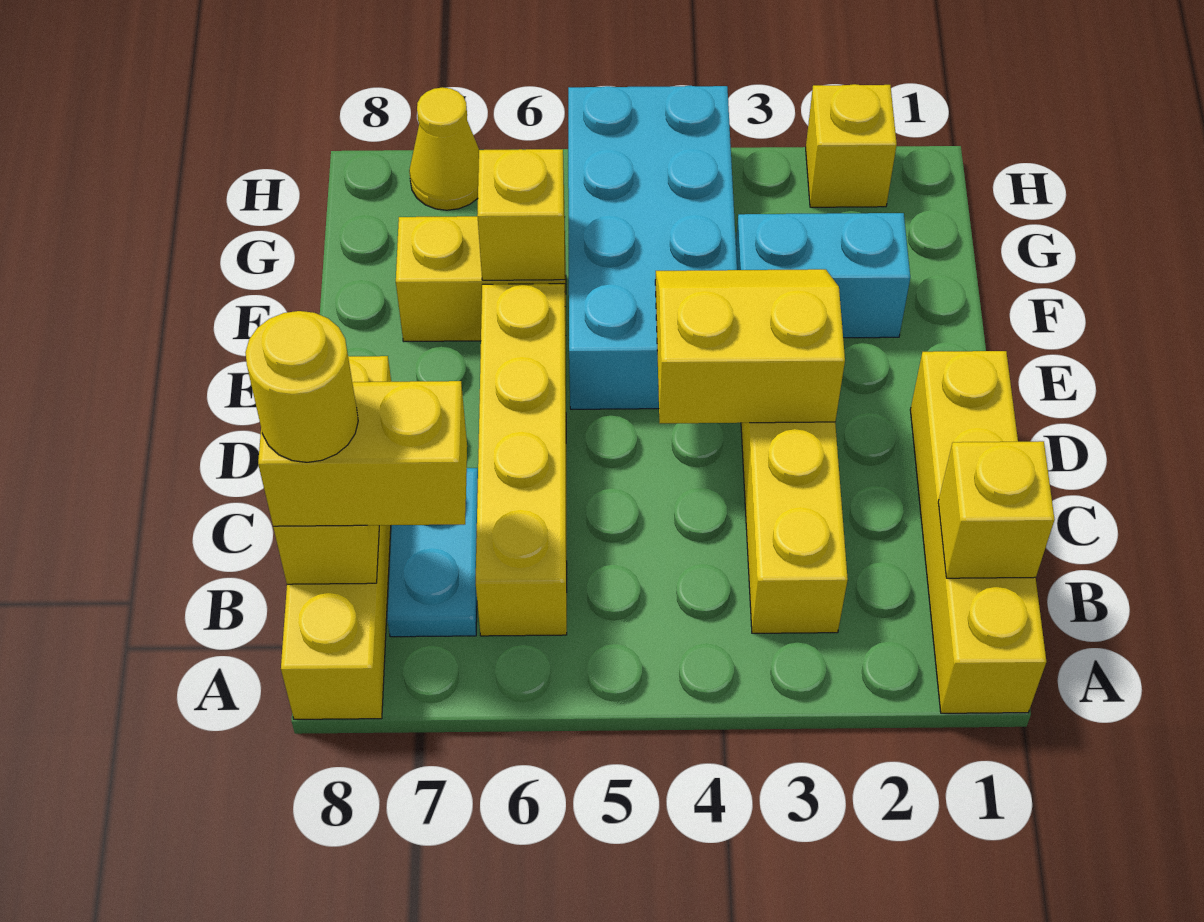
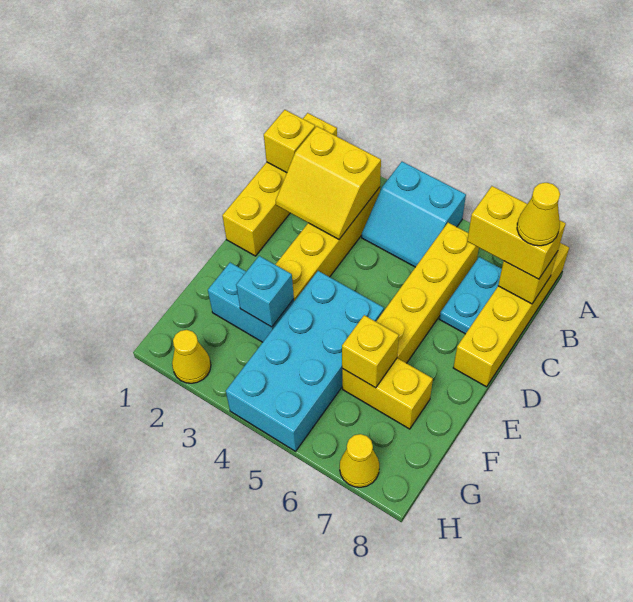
none -> cyan 2x2 slope [362,162,466,267]
yellow 1x1 round brick [245,311,358,462] -> yellow 1x1 cone [517,183,560,246]
yellow 2x2 slope [655,269,845,423] -> yellow 2x2 slope moved to [276,126,381,239]
none -> cyan 1x1 brick [236,256,294,327]
yellow 1x1 brick [806,84,897,207] -> yellow 1x1 cone [172,330,211,383]

